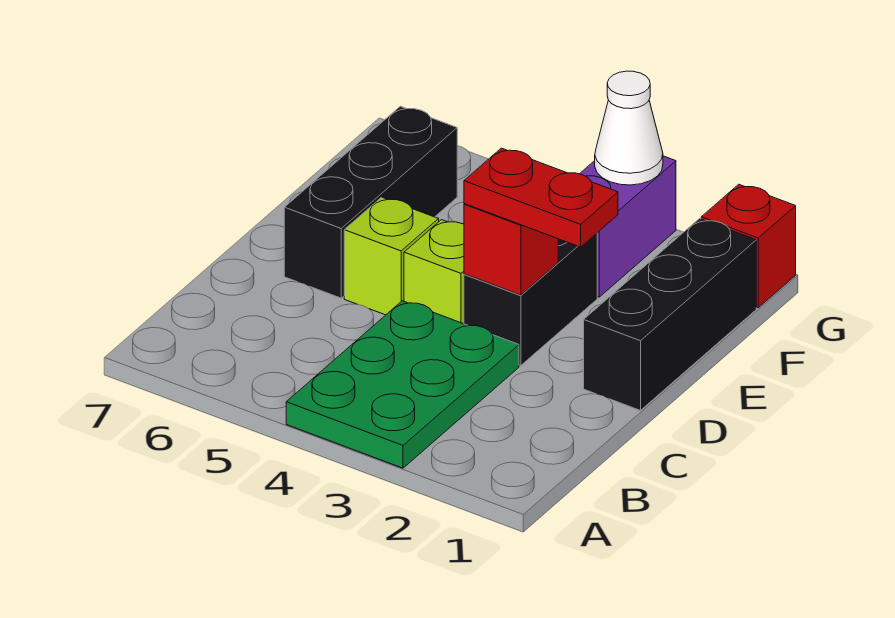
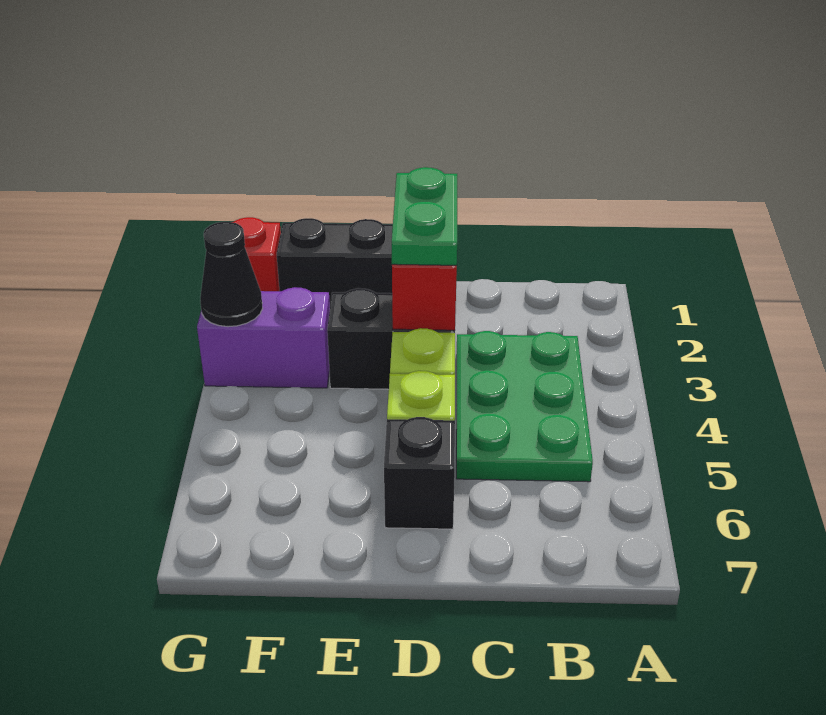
green 2x3 plate [286,301,519,468] -> green 2x3 plate turned to [456,331,593,482]
red 1x2 plate [464,148,618,247] -> green 1x2 plate [392,167,457,265]
black 1x3 brick [284,106,457,298] -> black 1x1 brick [384,417,455,529]
white 1x1 cone [595,71,663,185] -> black 1x1 cone [200,222,263,327]

